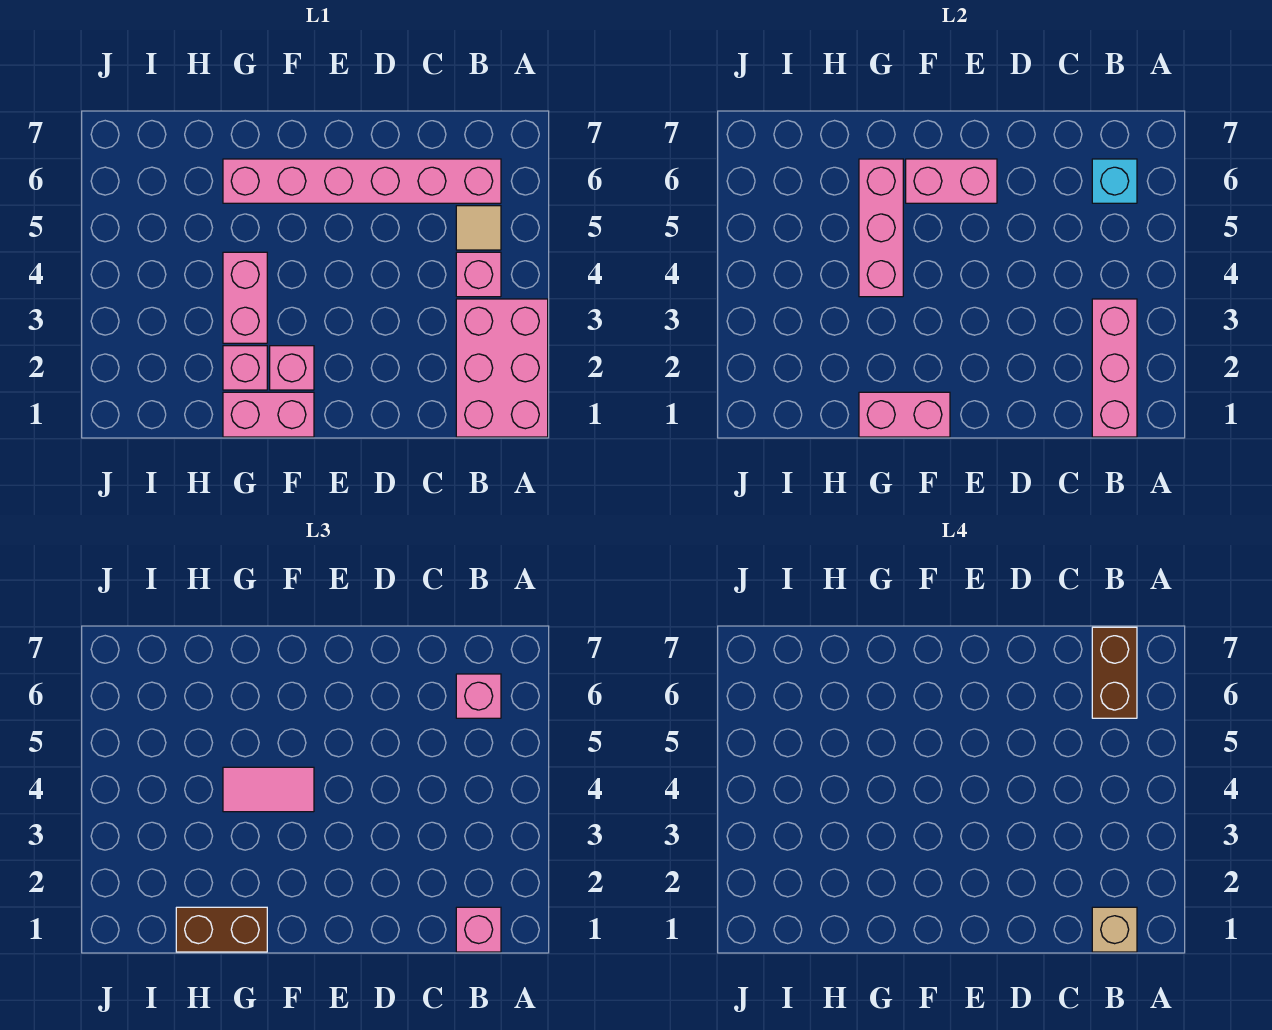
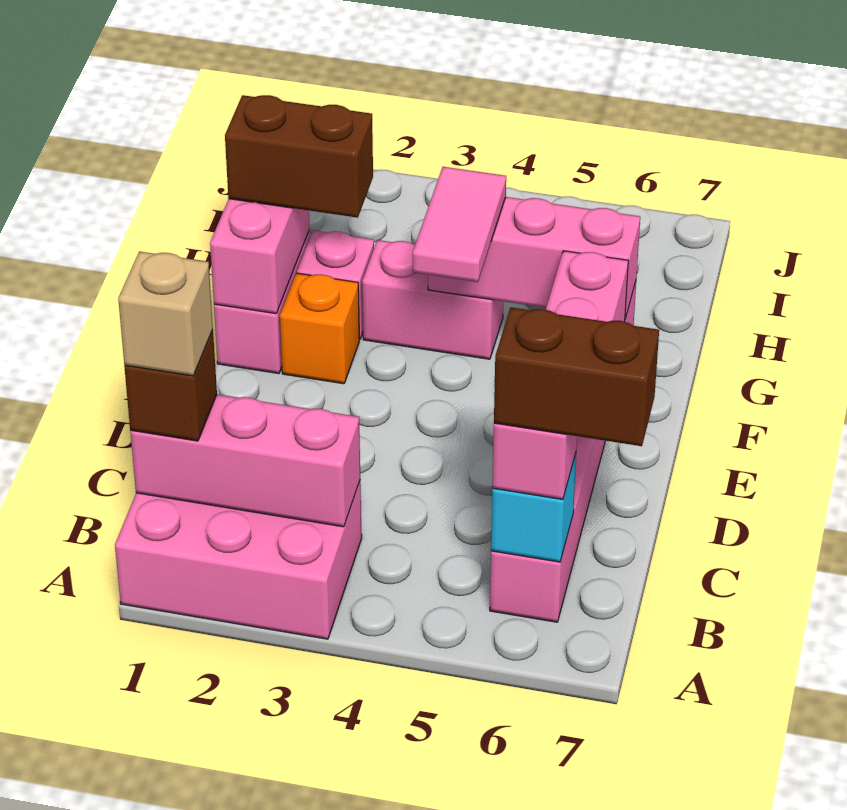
pink 1x1 brick [456,907,501,952] -> brown 1x1 brick [124,330,217,441]
pink 1x1 brick [456,252,501,297] -> none
tan 1x1 tile [456,206,501,250] -> none
pink 1x1 brick [270,346,314,390] -> orange 1x1 brick [280,273,359,384]
brown 1x2 brick [176,907,267,952] -> brown 1x2 brick turned to [225,95,373,218]

